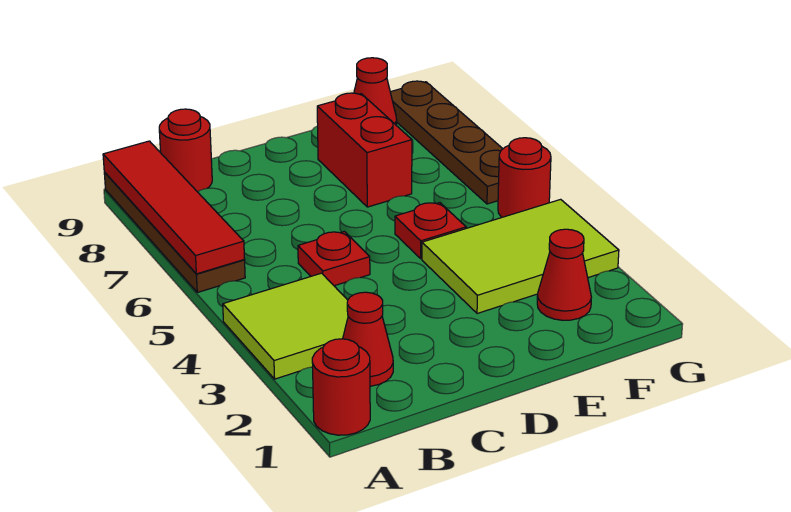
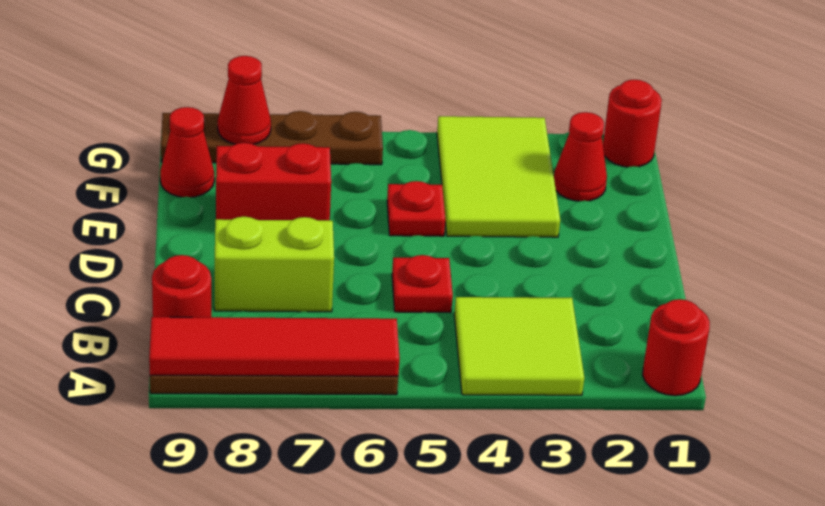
red 1x1 cone [343,292,393,386] -> red 1x1 cone moved to [218,56,271,144]
none -> lime 1x2 brick [215,217,334,312]
red 1x1 round brick [498,138,551,217] -> red 1x1 round brick moved to [603,80,662,167]

